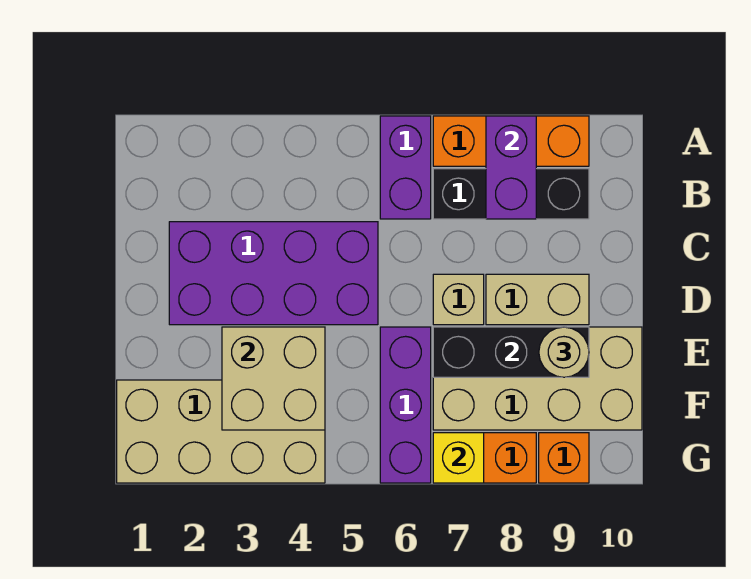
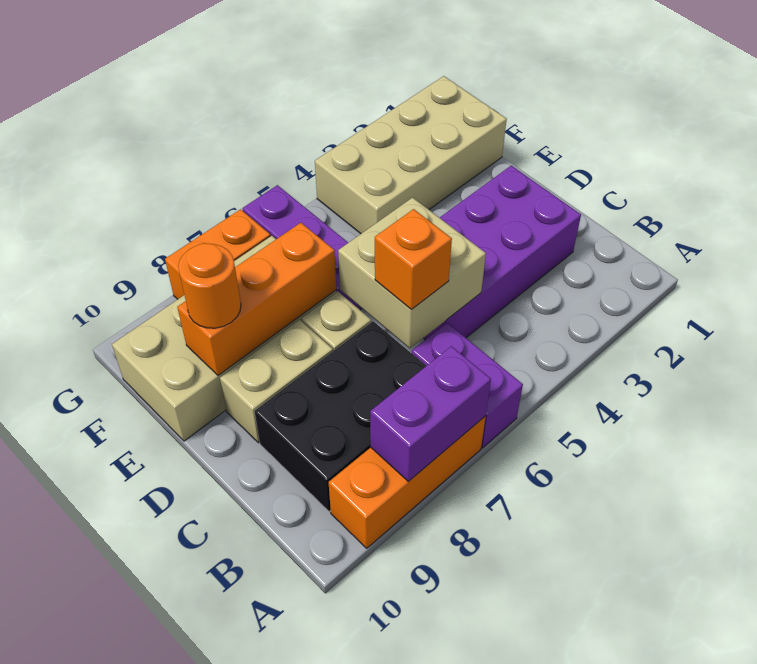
purple 1x2 brick [486,116,536,219] -> purple 1x2 brick turned to [370,346,491,482]
black 1x3 brick [433,169,589,219] -> black 2x3 brick [255,321,426,512]
tan 2x2 brick [222,327,325,430] -> tan 2x2 brick moved to [338,198,486,348]
black 1x3 brick [433,327,589,377] -> orange 1x3 brick [177,223,336,375]
tan 1x1 round brick [539,327,589,377] -> orange 1x1 round brick [178,243,241,328]
yellow 1x1 brick [433,433,484,483] -> none
orange 1x1 brick [539,433,589,483] -> orange 1x1 brick moved to [375,209,452,310]

